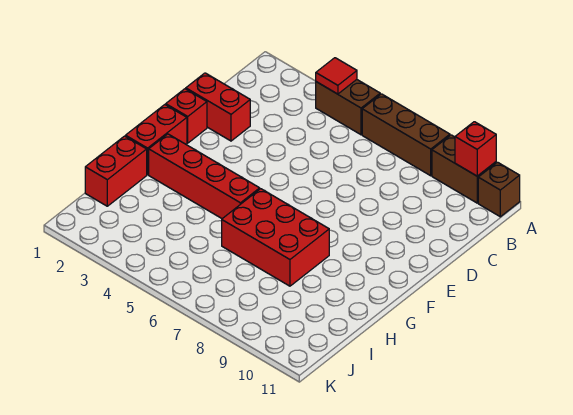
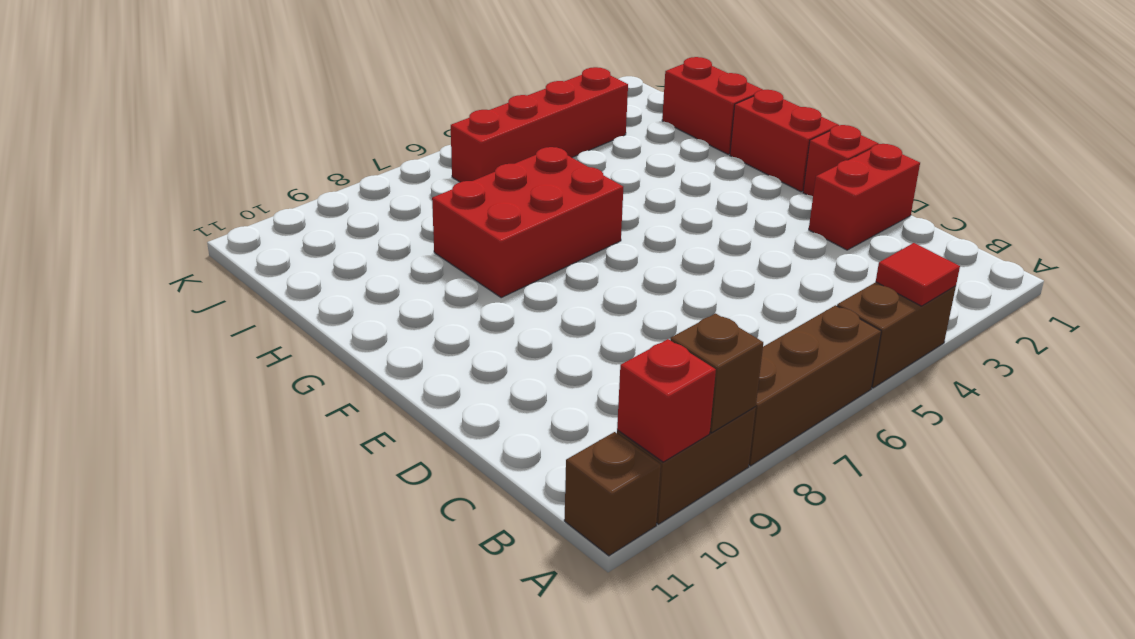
none -> brown 1x1 brick [670,313,763,433]
red 1x4 brick [149,134,260,219] -> red 1x4 brick moved to [451,67,628,182]

